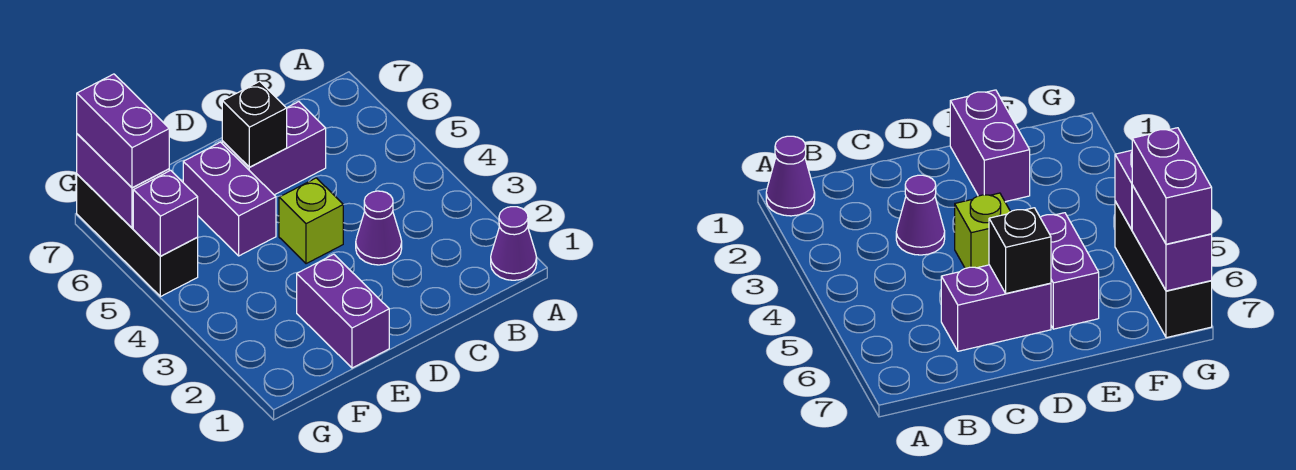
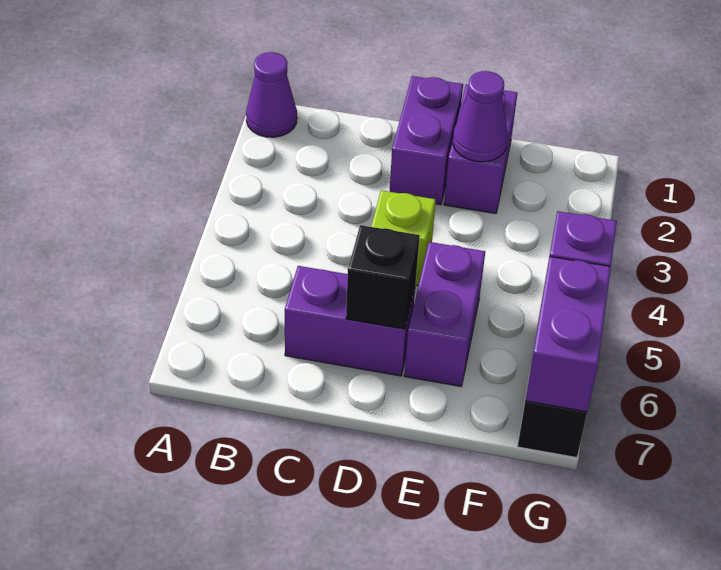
purple 1x1 cone [356,191,402,265] -> purple 1x1 cone moved to [453,71,508,162]
purple 1x2 brick [77,74,169,188] -> purple 1x2 brick moved to [390,76,463,205]

